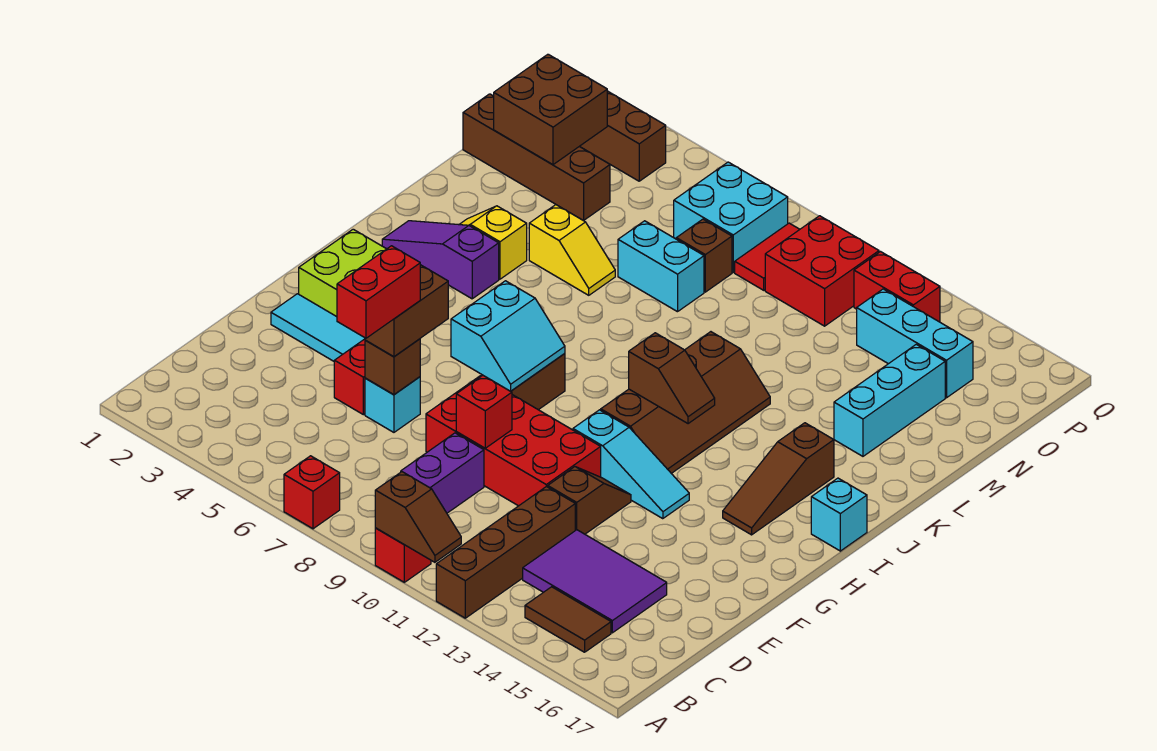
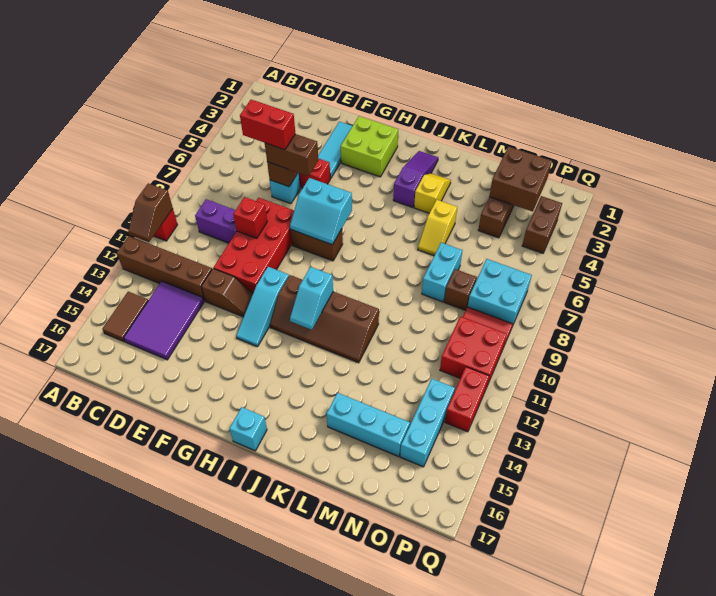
red 1x1 brick [284,456,340,529] -> none
brown 1x3 slope [723,423,834,535] -> none
brown 1x2 slope [629,333,715,424] -> cyan 1x2 slope [290,267,333,330]

